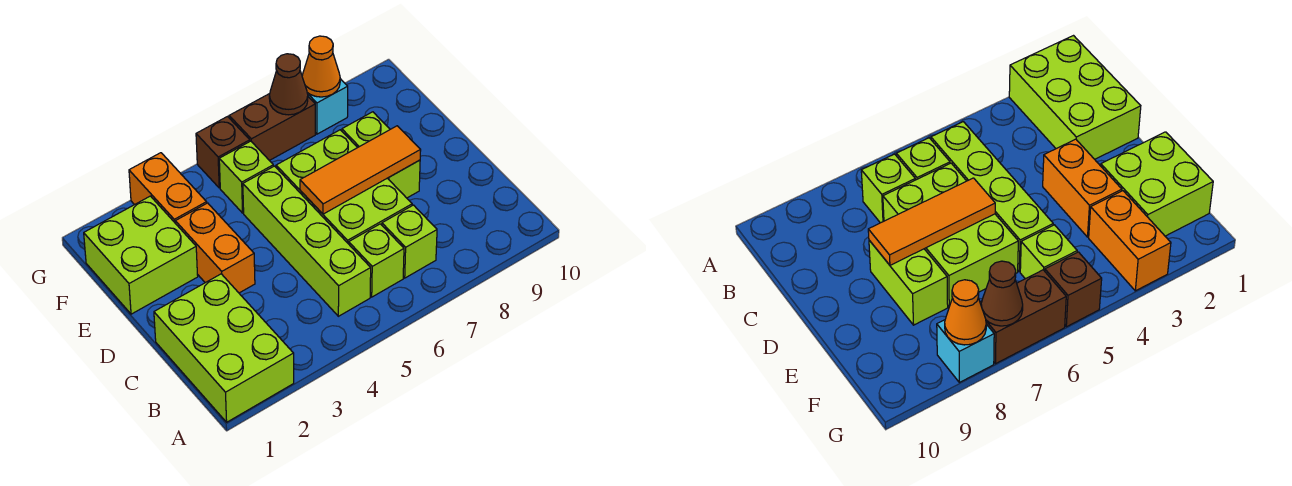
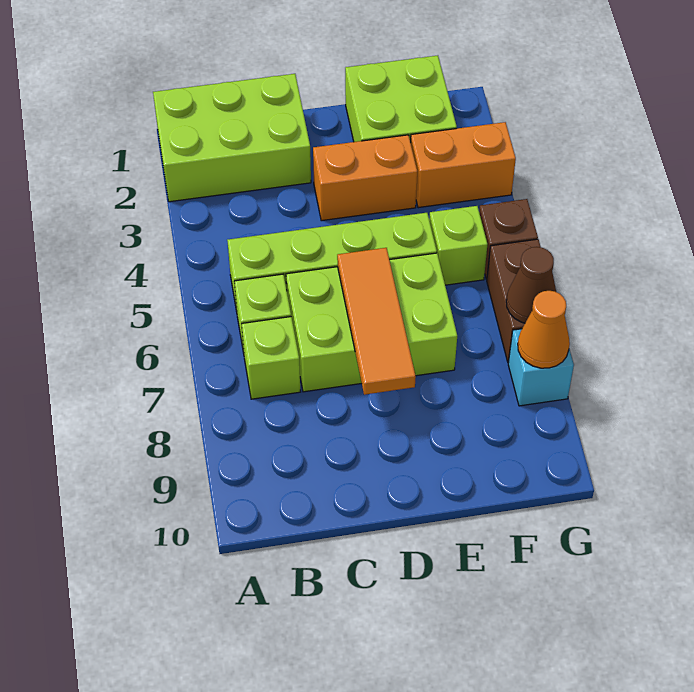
lime 1x2 brick [342,112,420,198] -> none

